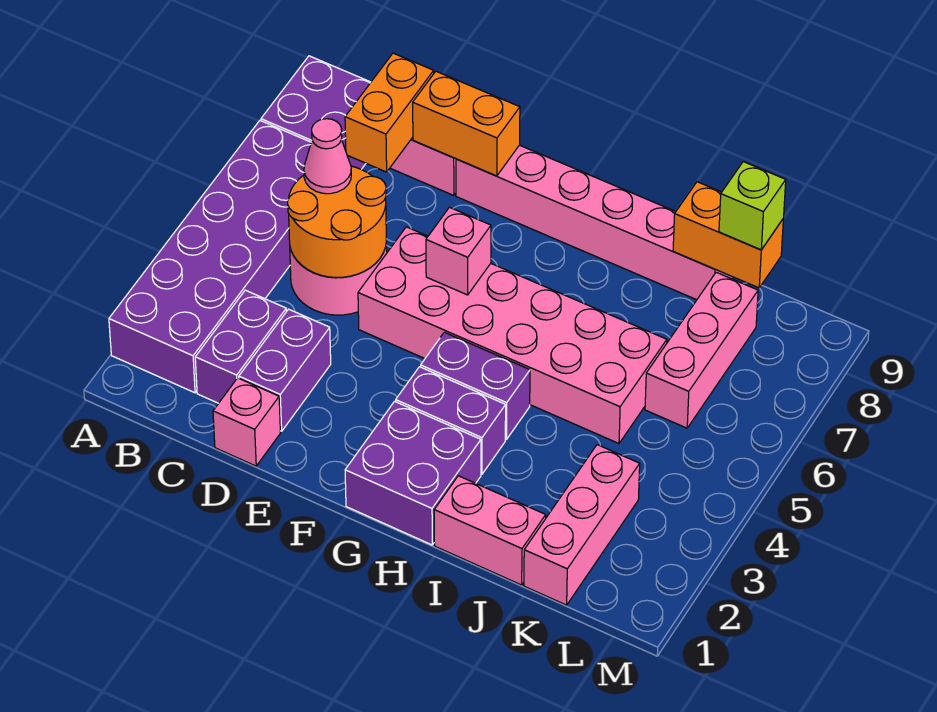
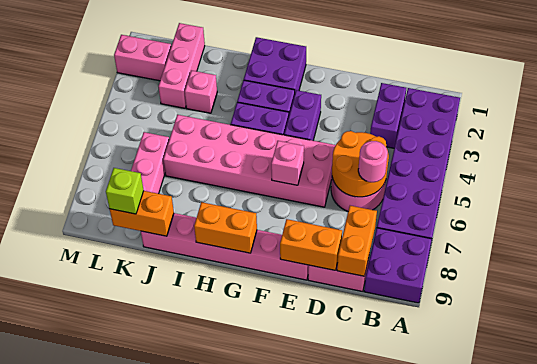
pink 1x1 cone [304,119,351,194] -> pink 1x1 round brick [358,141,388,182]
pink 1x1 brick [213,378,280,466] -> pink 1x1 brick moved to [185,70,217,113]
purple 1x2 brick [239,309,331,431] -> purple 1x2 brick moved to [284,90,321,141]
none -> orange 1x2 brick [194,202,257,253]
pink 1x2 brick [434,476,546,585] -> pink 1x2 brick moved to [114,35,171,81]

